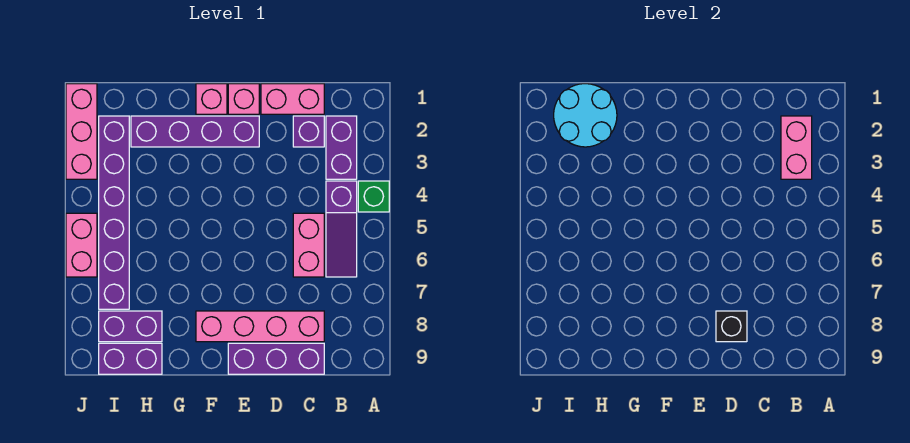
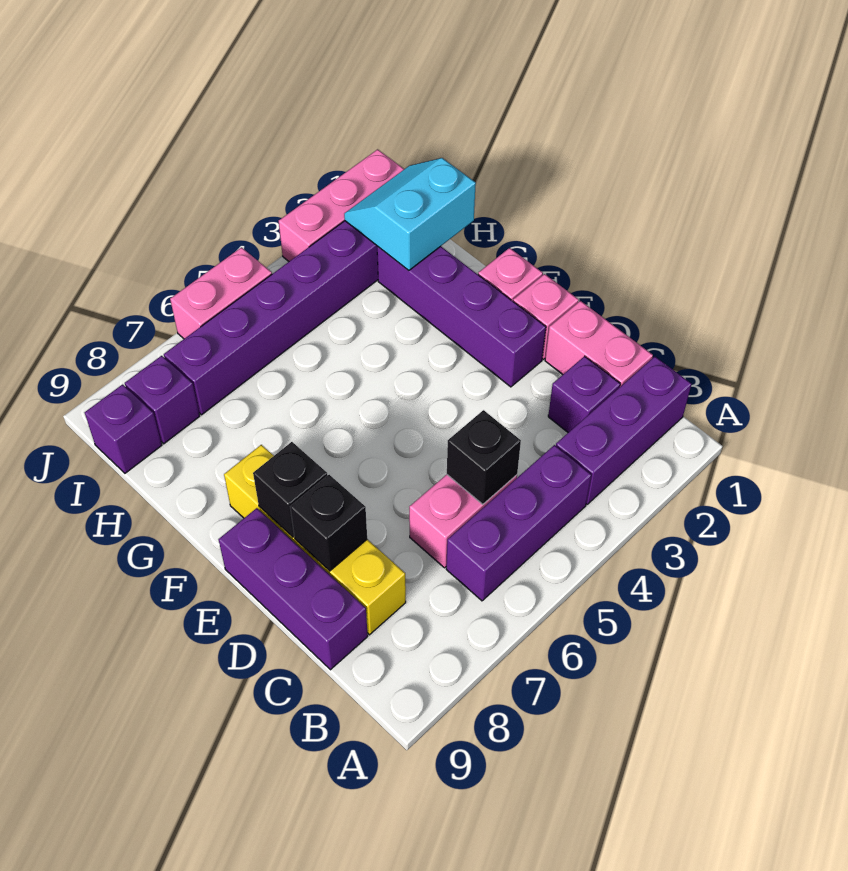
green 1x1 brick [358,181,389,212] -> none
purple 1x2 brick [326,116,357,179] -> purple 1x3 brick [556,357,691,504]
pink 1x2 brick [781,116,812,179] -> none
purple 1x3 slope [326,181,357,277] -> purple 1x3 brick [446,445,591,601]
none -> black 1x1 brick [447,410,521,504]
pink 1x4 brick [196,311,324,342] -> yellow 1x4 brick [224,445,406,635]
none -> black 1x1 brick [253,442,328,537]
cyan 2x2 round brick [554,84,617,147] -> cyan 2x2 slope [344,158,476,270]
purple 1x2 brick [99,311,162,342] -> purple 1x1 brick [125,356,200,444]
purple 1x2 brick [99,343,162,374] -> purple 1x1 brick [85,385,162,473]

